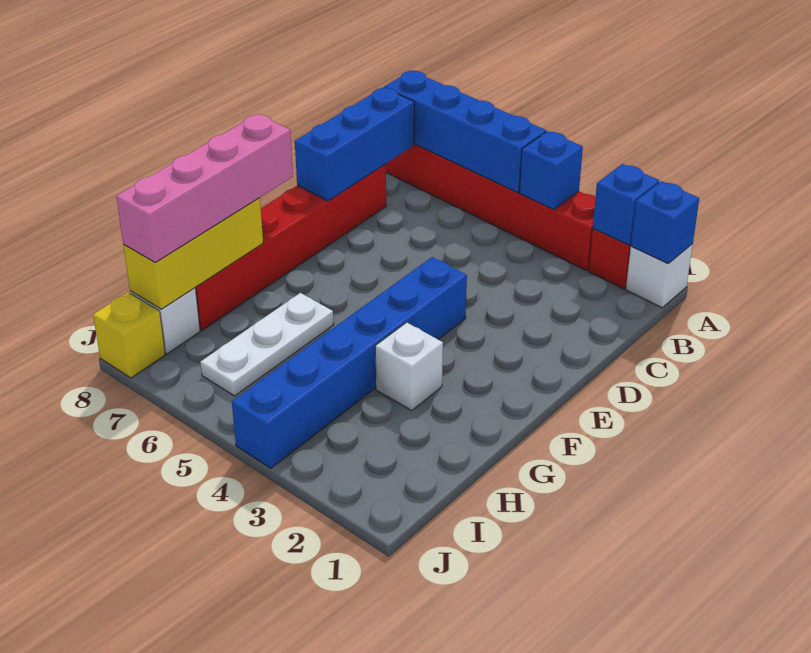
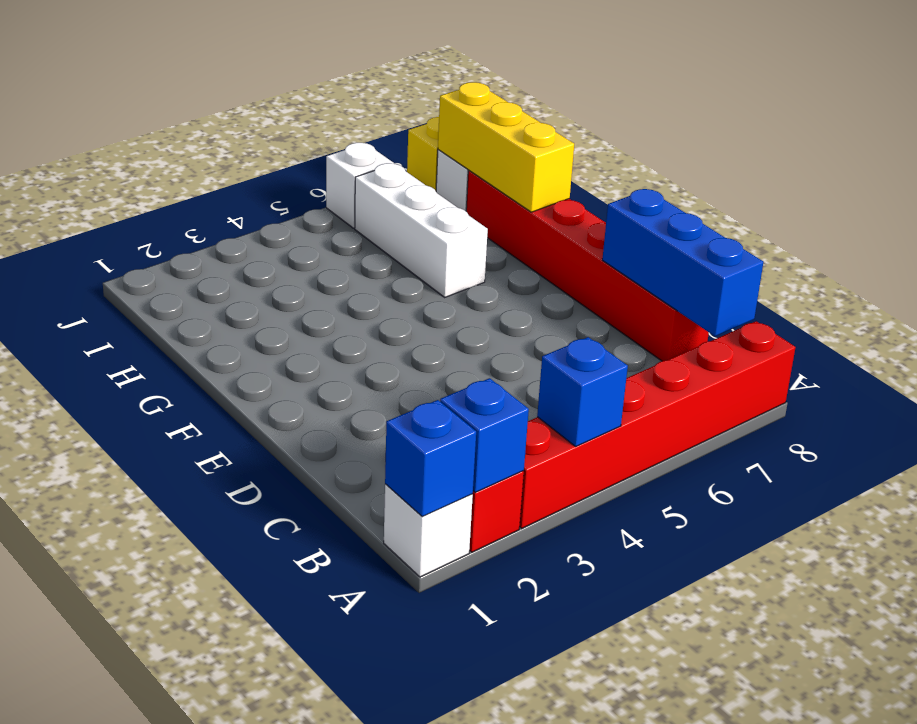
blue 1x4 brick [384,71,546,192] -> none
blue 1x6 brick [232,257,467,468] -> none
pink 1x4 brick [116,114,293,262] -> none
white 1x1 brick [375,322,443,410] -> white 1x1 brick moved to [326,143,394,228]
white 1x3 plate [200,293,334,396] -> white 1x3 brick [355,163,488,297]

